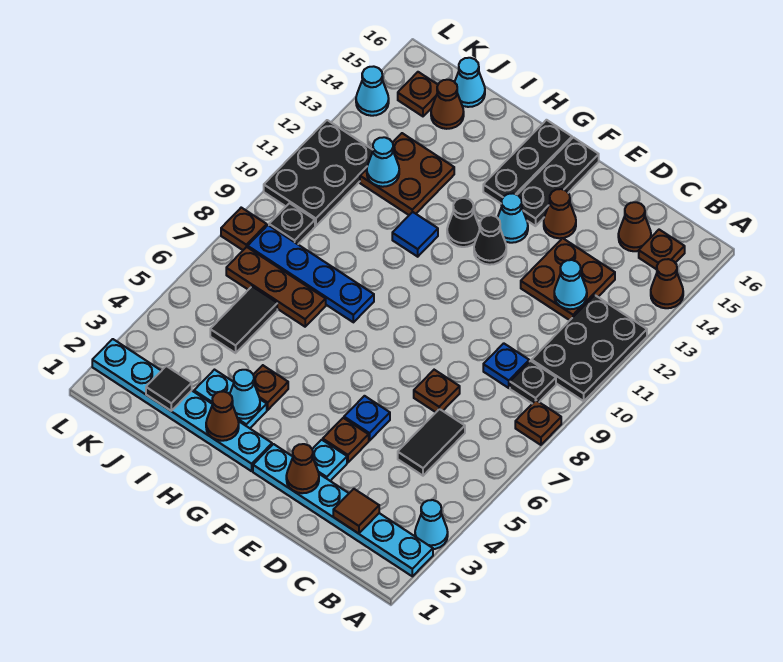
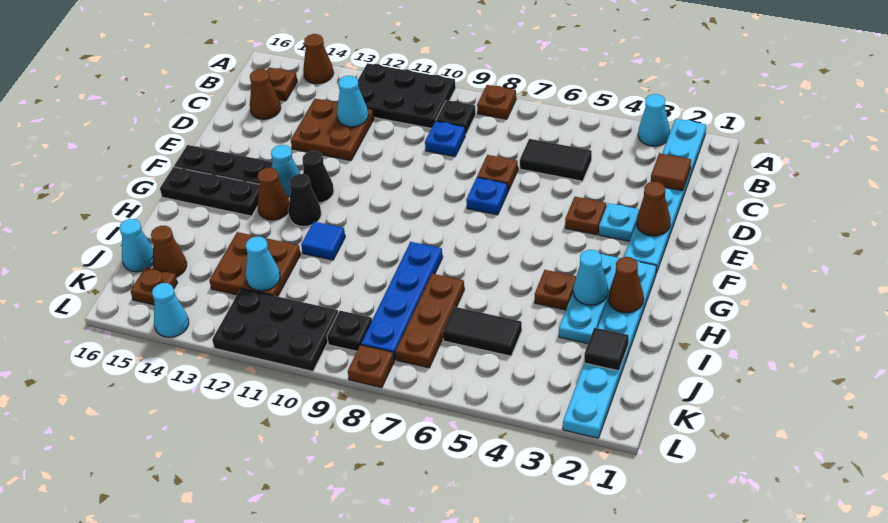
blue 1x1 plate [344,396,390,441] -> blue 1x1 plate moved to [466,177,508,215]
brown 1x1 cone [544,189,576,238] -> brown 1x1 cone moved to [258,168,289,220]
cyan 1x2 plate [194,370,267,428] -> cyan 1x3 plate [559,254,620,344]

